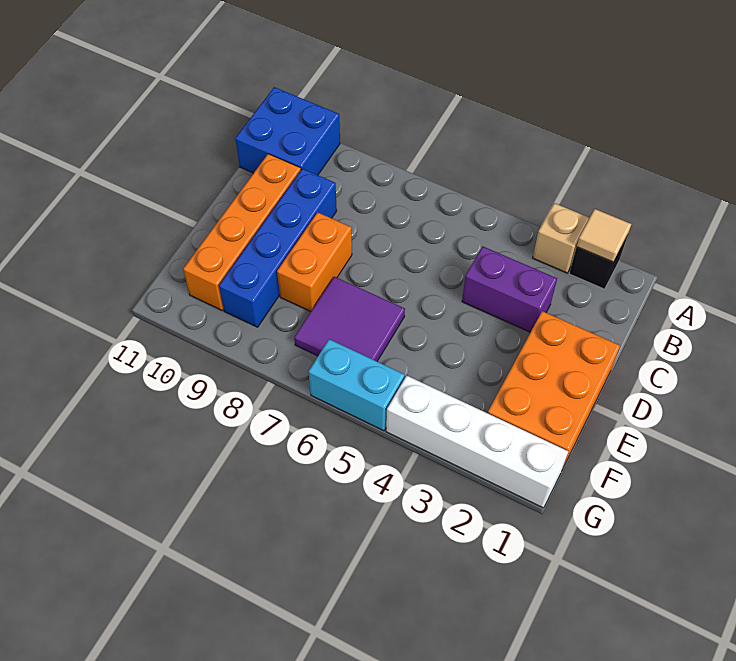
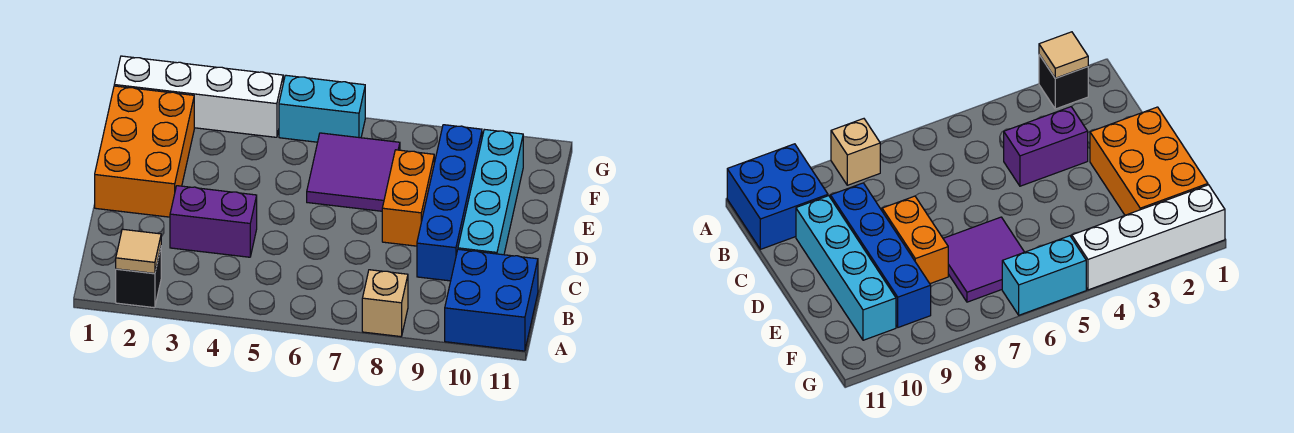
tan 1x1 brick [533,203,589,273] -> tan 1x1 brick moved to [362,270,408,337]
orange 1x4 brick [183,154,301,310] -> cyan 1x4 brick [458,129,523,255]

